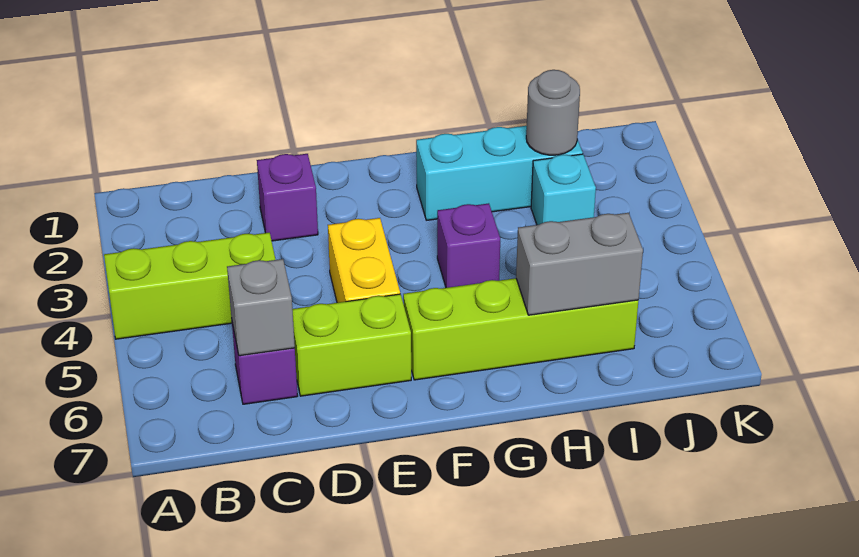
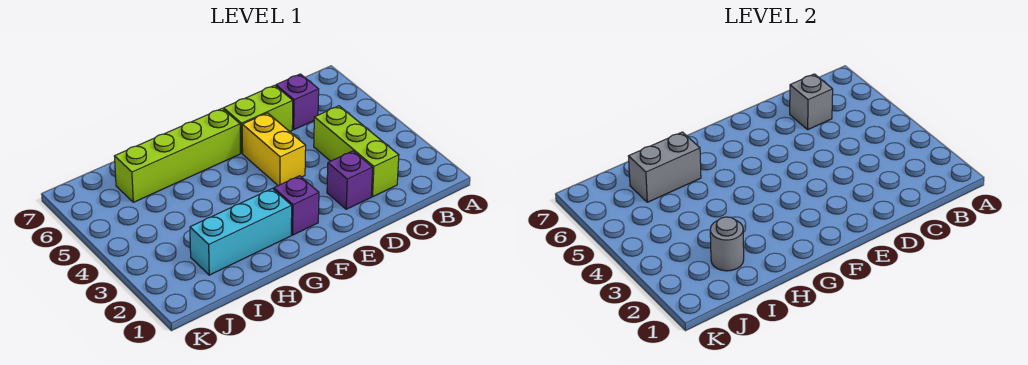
lime 1x3 brick [104,233,276,339] -> lime 1x3 brick turned to [314,106,399,197]
purple 1x1 brick [437,203,500,288] -> purple 1x1 brick moved to [274,176,319,235]
cyan 1x1 brick [531,154,596,225] -> none

